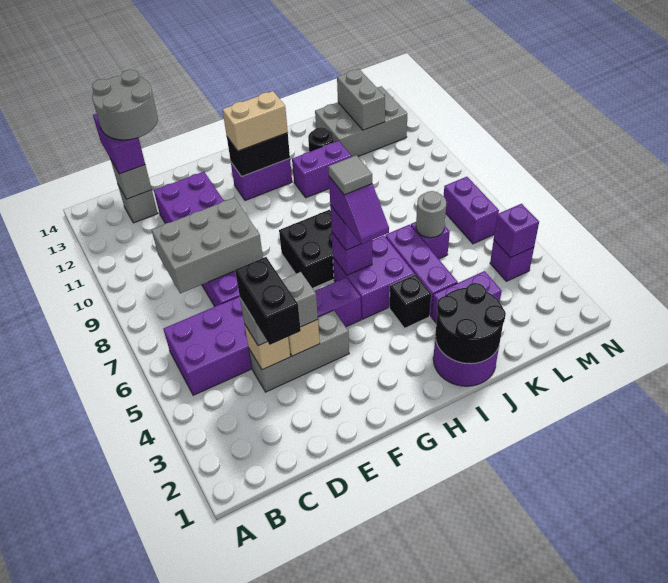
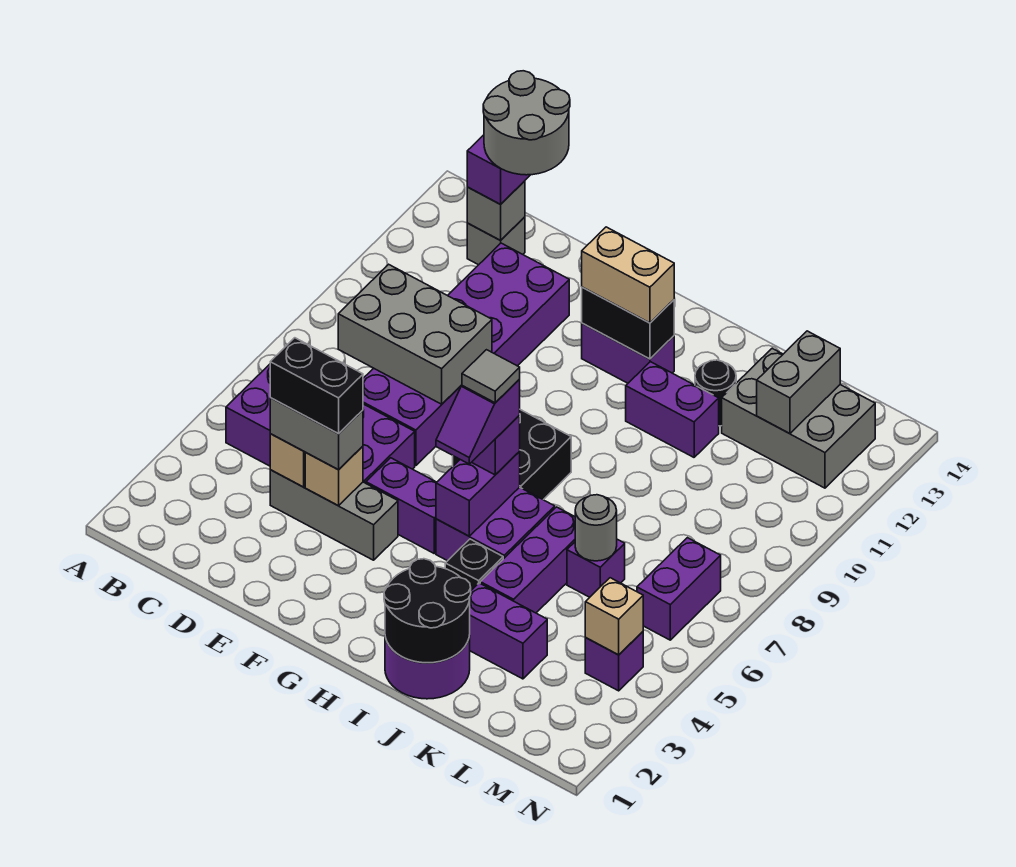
black 1x2 brick [235,257,301,345] -> black 1x2 brick turned to [270,338,363,434]
purple 1x1 brick [332,233,372,275] -> purple 1x2 brick [436,452,520,536]
purple 1x1 brick [494,204,539,258] -> tan 1x1 brick [585,578,643,655]

